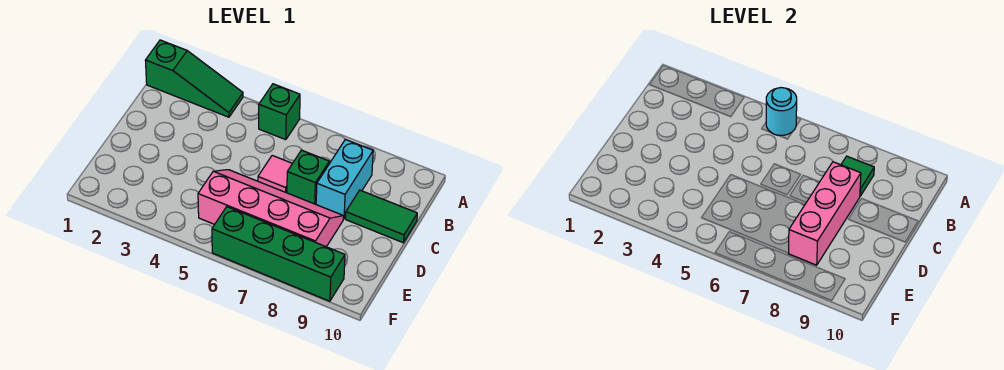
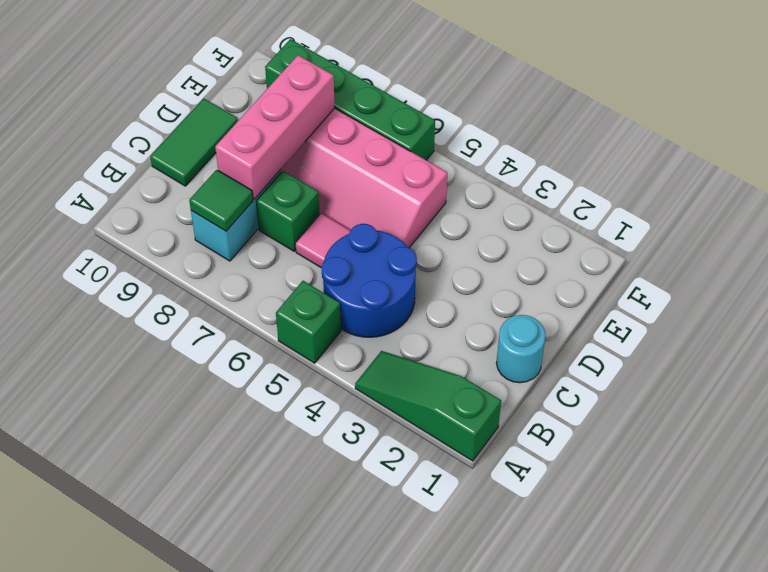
cyan 1x1 round brick [766,88,797,135] -> cyan 1x1 round brick moved to [497,315,545,383]
none -> blue 2x2 round brick [322,224,417,337]
green 1x2 tile [346,190,417,243] -> green 1x2 tile turned to [150,99,238,186]

